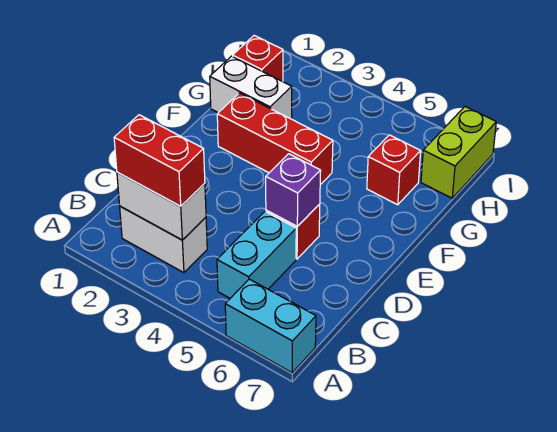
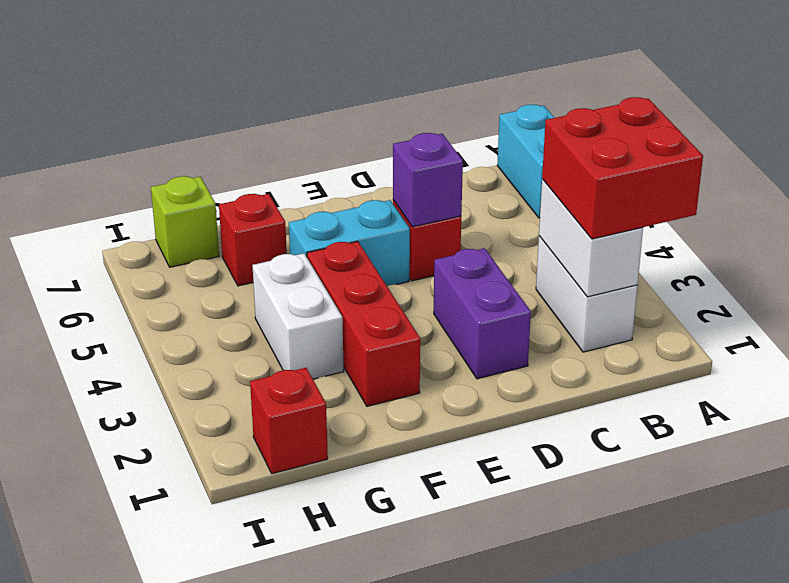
red 1x2 brick [114,115,205,206] -> red 2x2 brick [542,97,703,239]
cyan 1x2 brick [217,212,296,298] -> cyan 1x2 brick moved to [289,200,410,286]
none -> purple 1x2 brick [434,248,531,379]
white 1x2 brick [210,56,292,119] -> white 1x2 brick moved to [253,253,344,379]
lime 1x2 brick [421,107,496,198] -> lime 1x1 brick [151,176,219,267]

